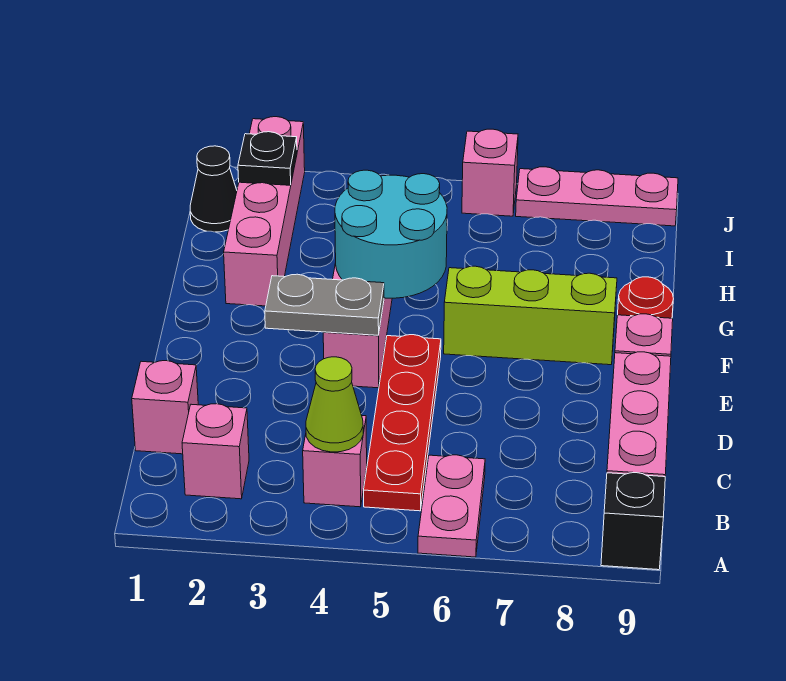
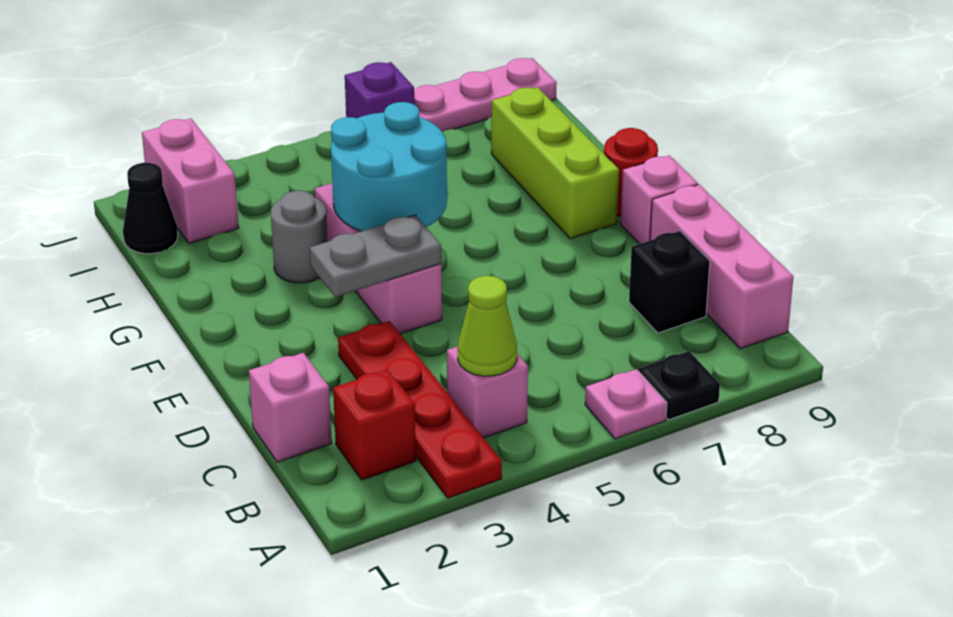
pink 1x2 plate [418,455,485,557] -> pink 1x1 plate [585,369,667,439]
black 1x1 brick [601,473,665,570] -> black 1x1 brick moved to [629,231,710,333]
pink 1x1 brick [182,404,249,499] -> red 1x1 brick [333,369,416,480]
red 1x4 plate [364,335,441,511] -> red 1x4 plate moved to [338,321,502,498]
lime 1x3 brick [444,266,617,365] -> lime 1x3 brick turned to [491,87,619,239]
pink 1x4 brick [224,117,305,306] -> pink 1x2 brick [142,118,239,243]
none -> grey 1x1 round brick [271,191,328,283]
black 1x1 plate [238,132,297,185] -> black 1x1 plate moved to [639,351,720,420]
pink 1x1 brick [462,129,518,216] -> purple 1x1 brick [345,62,414,118]

